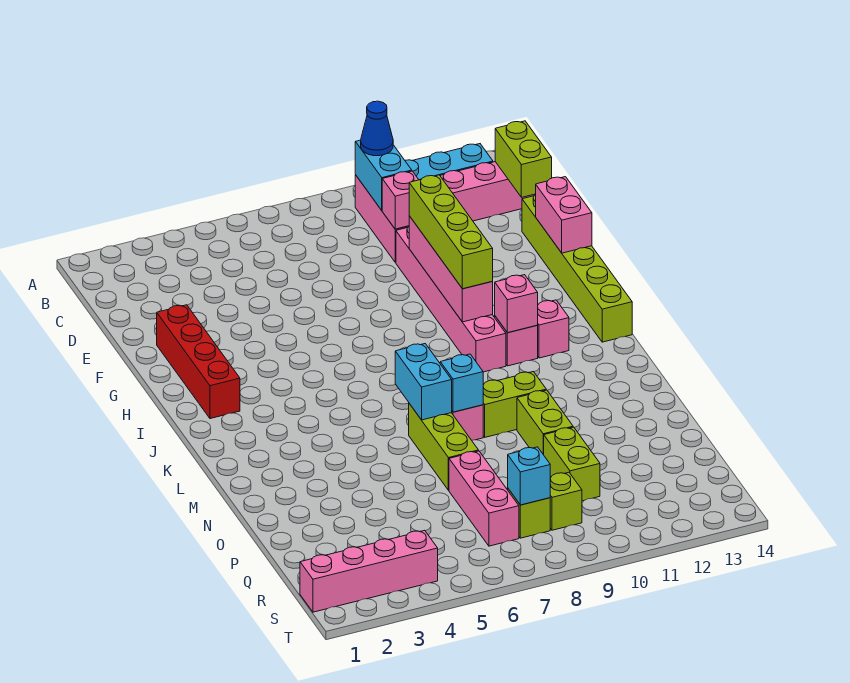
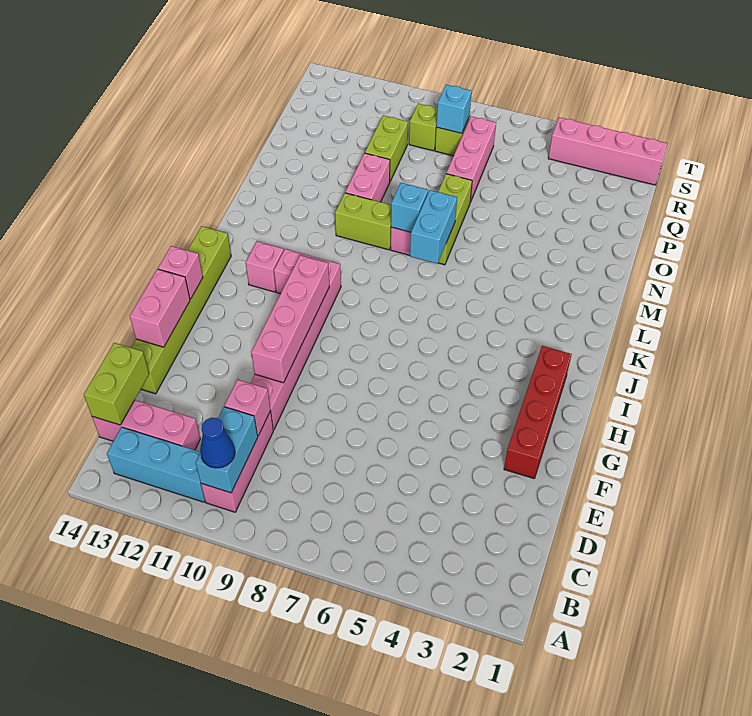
lime 1x4 brick [409,175,493,289] -> none
pink 1x1 brick [495,275,538,333] -> pink 1x1 brick moved to [158,246,203,299]
lime 1x2 brick [517,390,573,455] -> pink 1x2 brick [345,153,390,202]

